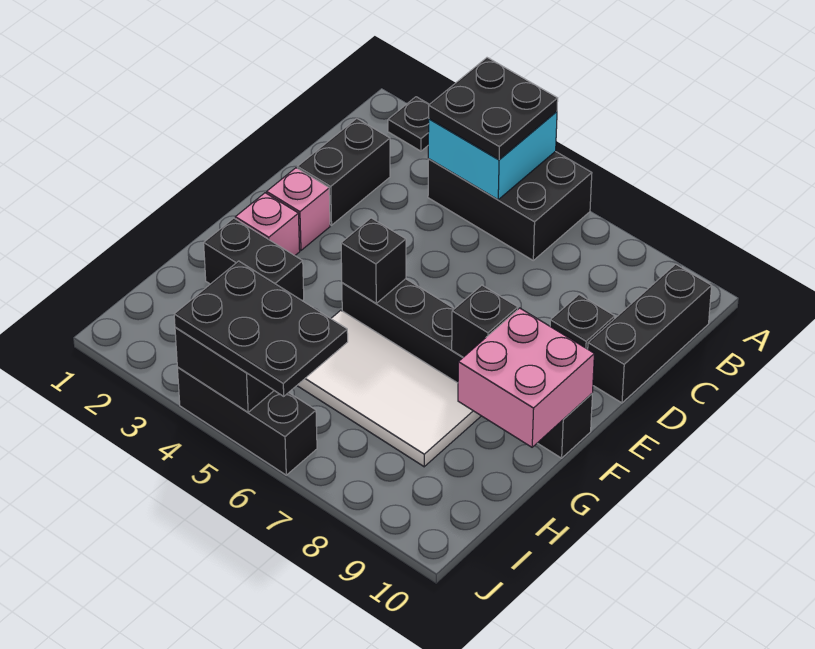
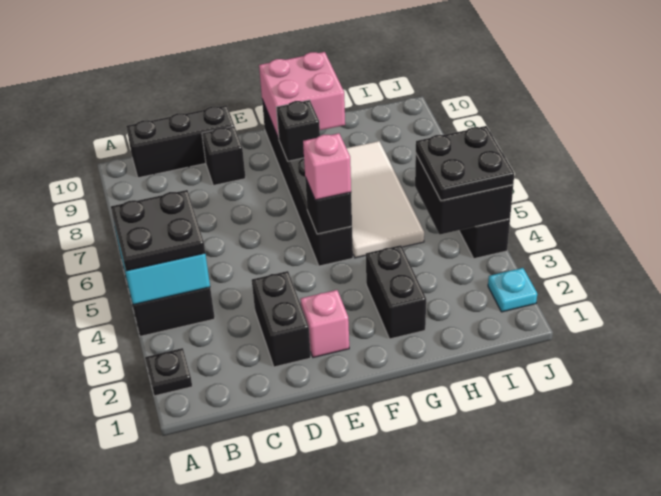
black 1x2 brick [297,118,390,225] -> black 1x2 brick turned to [252,271,311,367]
pink 1x1 brick [235,193,300,256] -> pink 1x1 brick moved to [303,133,351,200]
black 2x3 plate [174,261,348,396] -> black 2x2 plate [416,126,514,201]
none -> cyan 1x1 plate [488,268,537,312]

